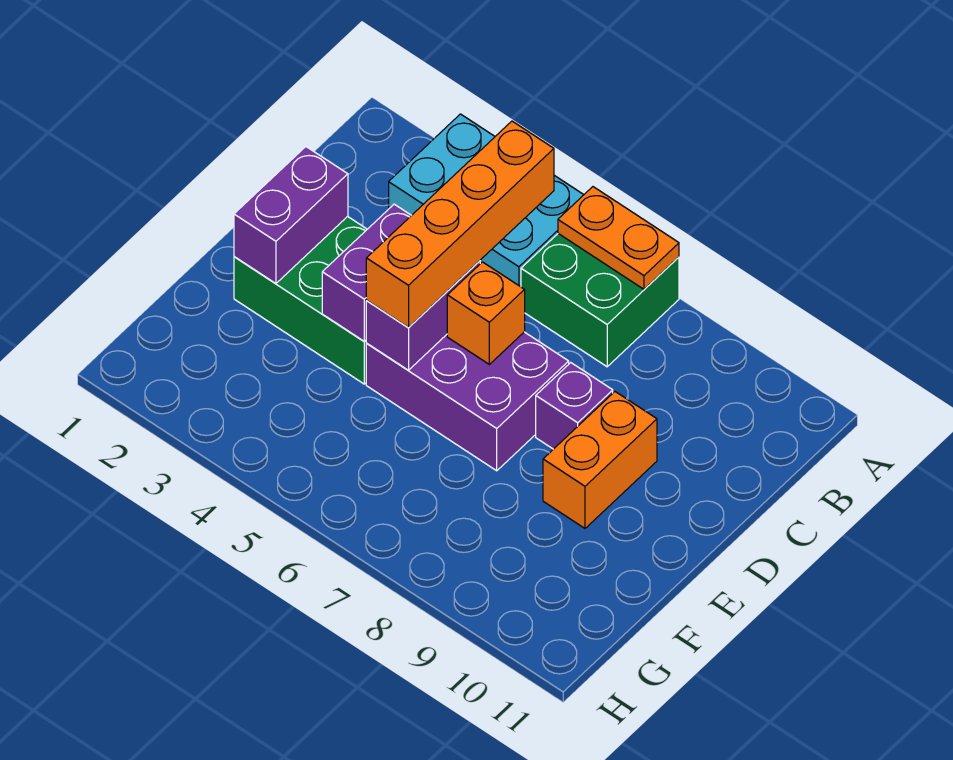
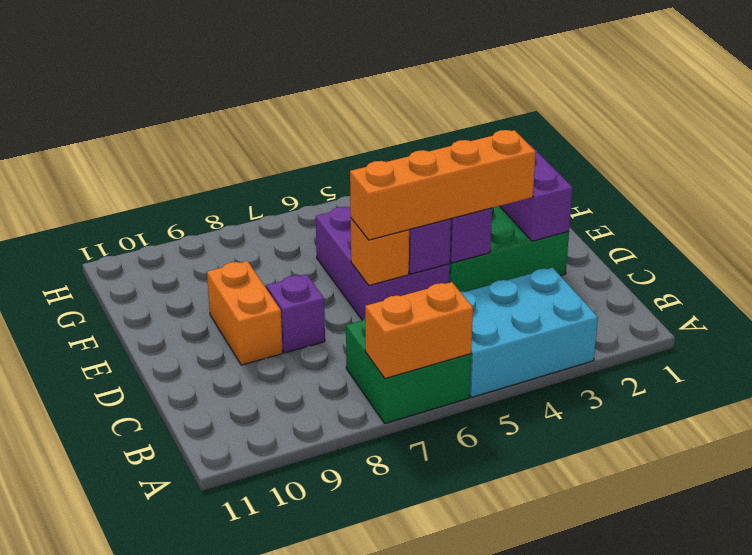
orange 1x2 plate [558,187,679,289] -> orange 1x2 brick [365,282,473,379]
orange 1x4 brick [366,121,554,328] -> orange 1x4 brick turned to [350,130,536,240]
purple 2x3 brick [366,332,569,471] -> purple 2x3 brick turned to [316,207,450,320]

